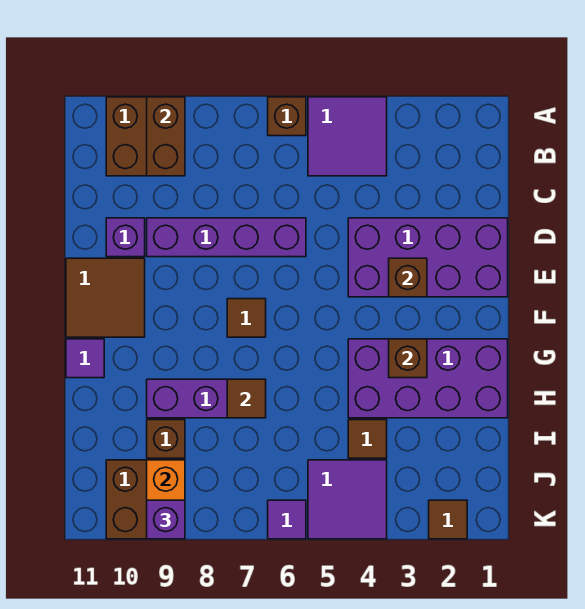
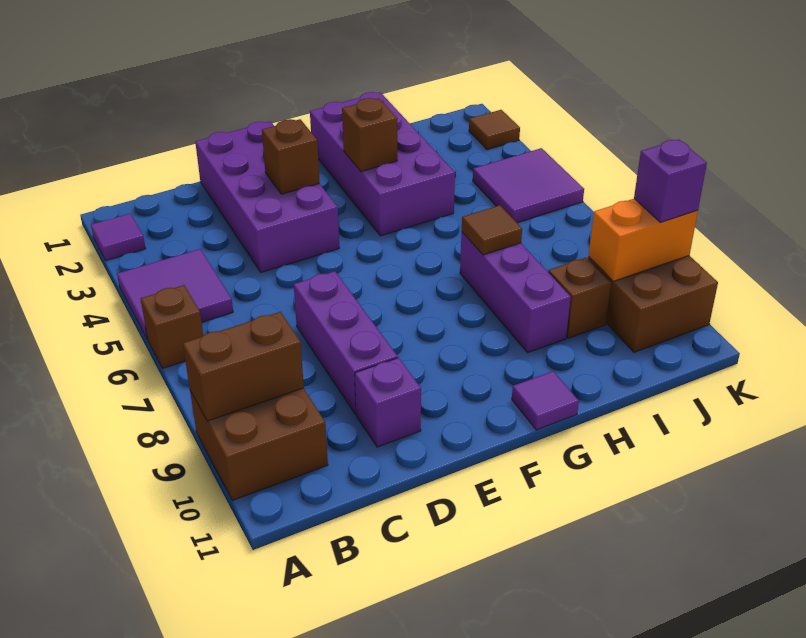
purple 1x4 brick [147,218,306,257] -> purple 1x3 brick [294,271,398,414]
brown 2x2 tile [66,258,145,337] -> none
brown 1x1 tile [227,299,266,337] -> none
brown 1x1 tile [348,420,387,458] -> none
purple 1x1 tile [268,500,306,539] -> purple 1x1 tile moved to [91,214,146,260]

